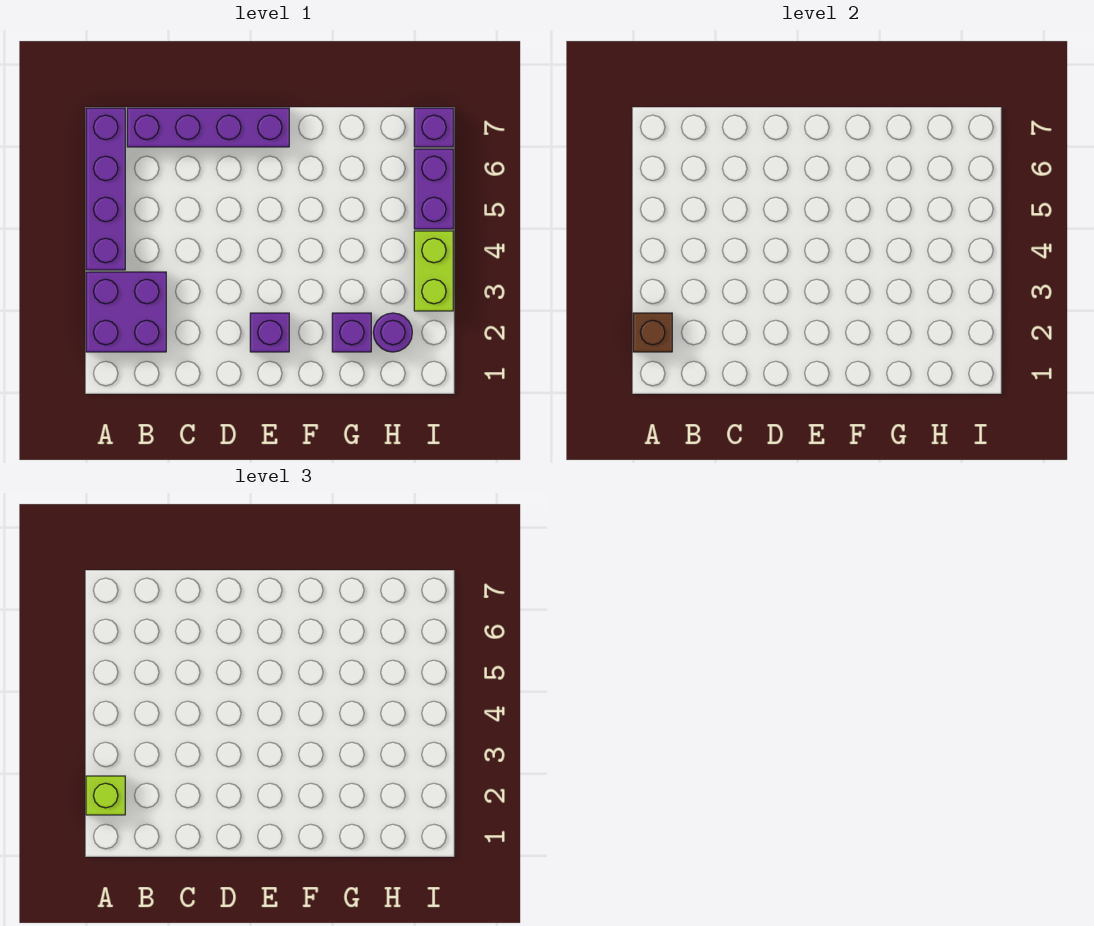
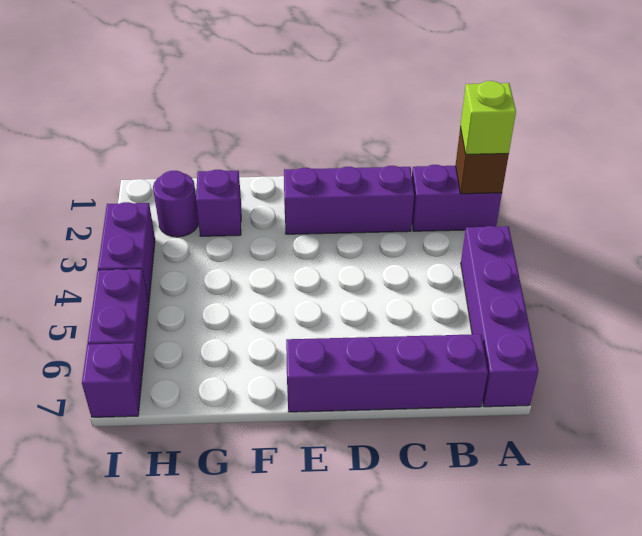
purple 2x2 brick [86,272,166,352] -> purple 1x2 brick [412,165,502,231]
purple 1x1 brick [250,313,289,352] -> purple 1x3 brick [284,166,414,234]
lime 1x2 brick [414,231,453,311] -> purple 1x2 brick [98,202,155,302]

